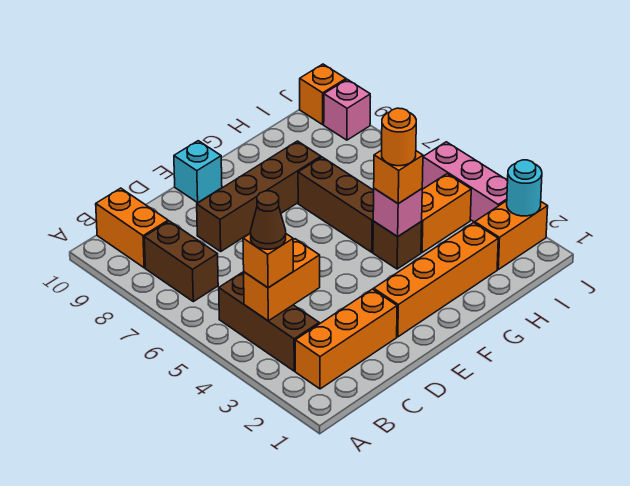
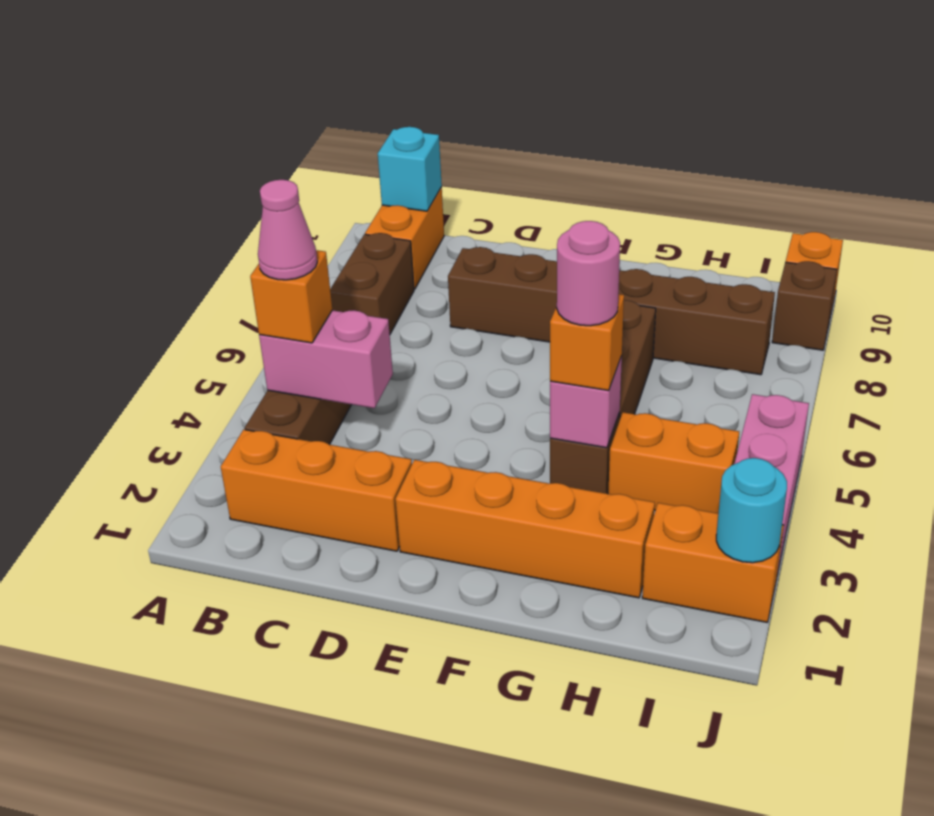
orange 1x2 brick [244,239,320,321] -> pink 1x2 brick [259,310,393,408]
brown 1x1 cone [251,191,286,249] -> pink 1x1 cone [258,180,317,280]
brown 1x4 brick [197,141,321,251] -> brown 1x6 brick [448,247,775,375]
cyan 1x1 brick [174,141,222,203] -> cyan 1x1 brick moved to [378,127,442,211]
orange 1x1 round brick [382,108,416,166] -> pink 1x1 round brick [557,221,620,326]
pink 1x1 brick [324,79,370,140] -> brown 1x1 brick [772,261,837,350]

